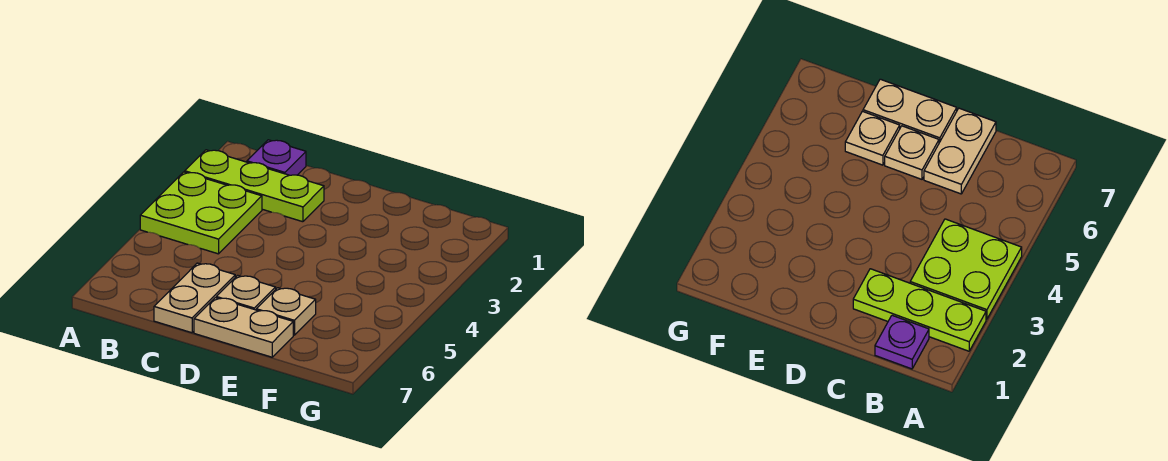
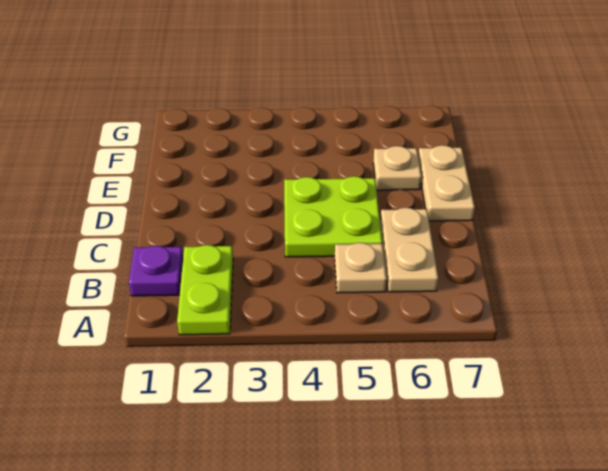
lime 1x3 plate [185,150,324,222] -> lime 1x2 plate [177,245,233,335]
lime 2x2 plate [140,172,262,254] -> lime 2x2 plate moved to [284,176,382,257]
tan 1x2 plate [154,263,235,333] -> tan 1x2 plate turned to [380,208,438,292]
tan 1x1 plate [216,275,276,310] -> tan 1x1 plate moved to [335,243,387,293]

